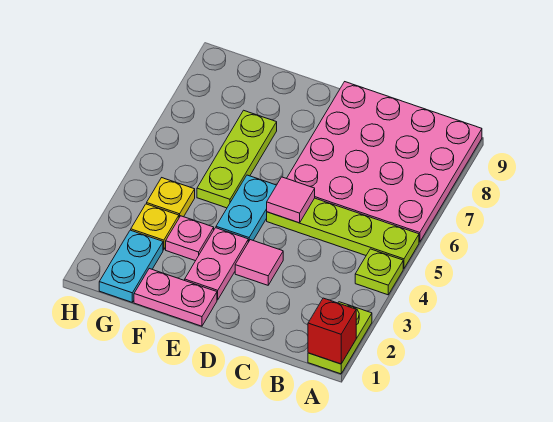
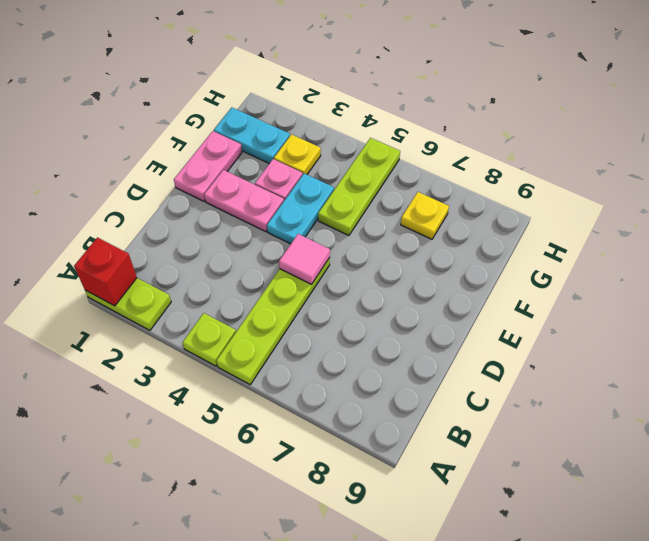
pink 4x4 plate [287,82,482,242] -> none
pink 1x1 tile [235,240,283,285] -> none
cyan 1x2 plate [216,175,276,242] -> cyan 1x2 plate turned to [267,174,334,244]
lime 1x3 plate [197,110,277,208] -> lime 1x3 plate turned to [318,138,400,236]
yellow 1x1 plate [147,178,195,217] -> yellow 1x1 plate moved to [401,192,449,239]

